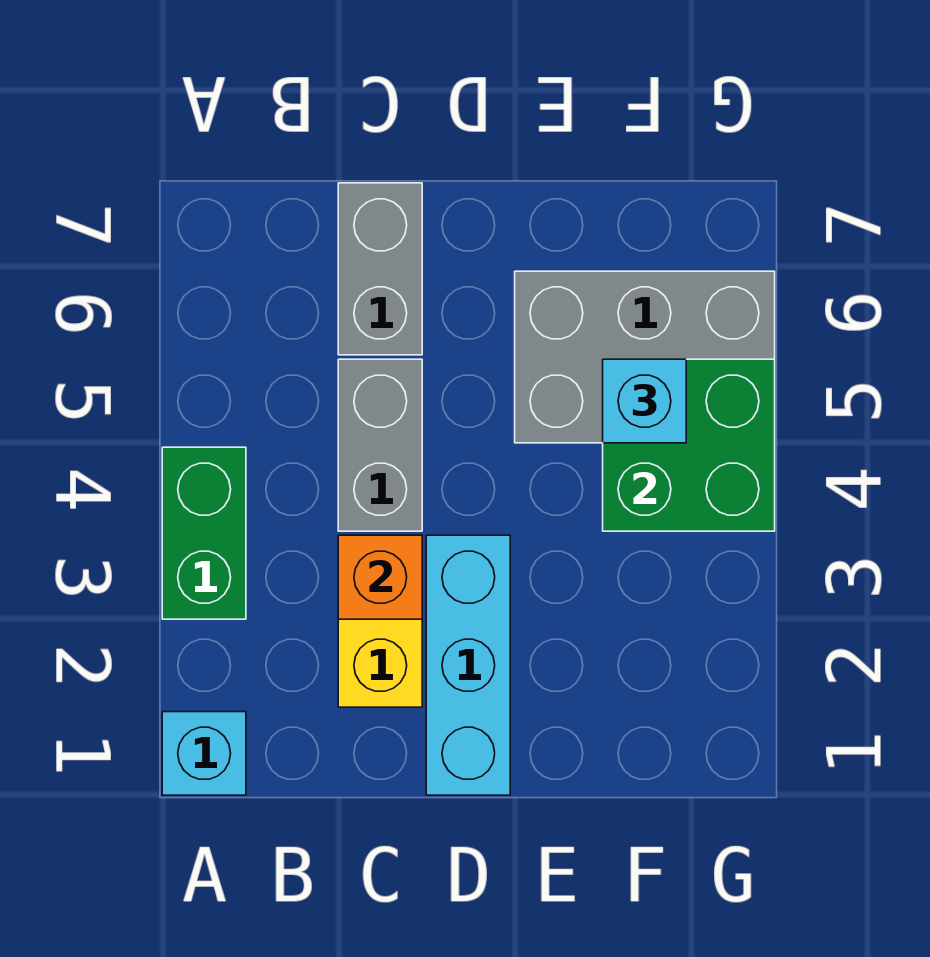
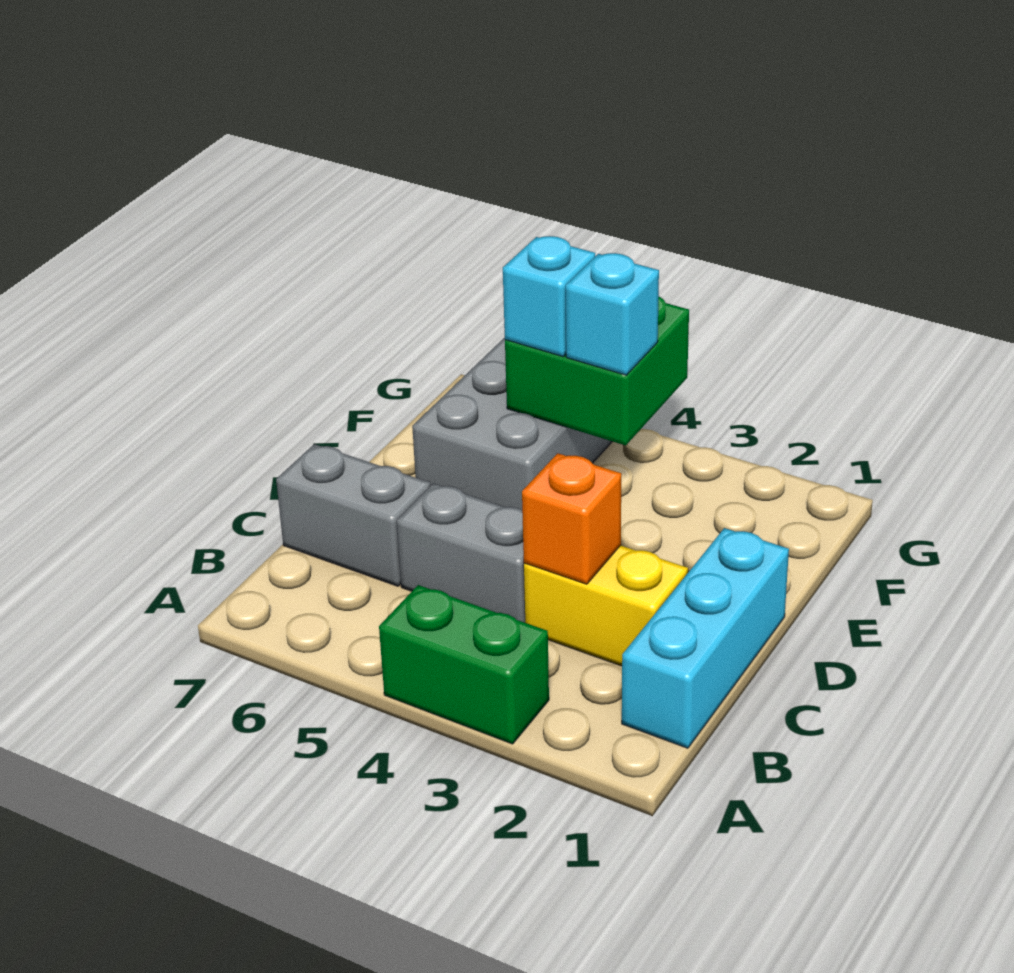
cyan 1x1 brick [162,712,246,795] -> cyan 1x1 brick moved to [566,253,659,375]
cyan 1x3 brick [426,535,510,795] -> cyan 1x3 brick turned to [622,528,789,748]

